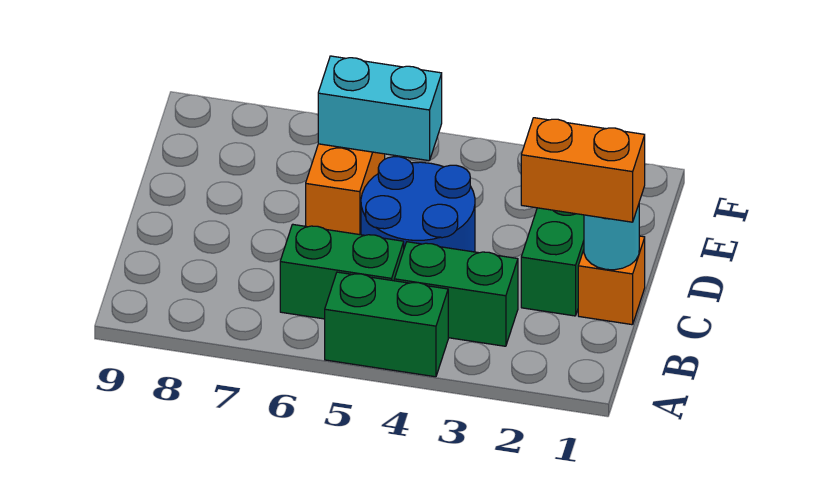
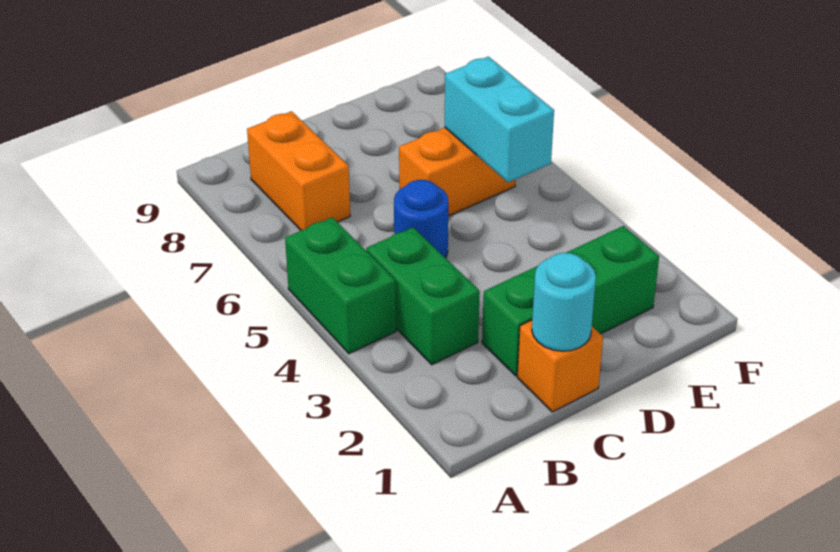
green 1x2 brick [280,224,404,319] -> none
orange 1x2 brick [521,118,645,222] -> orange 1x2 brick moved to [247,111,350,230]
blue 2x2 round brick [361,157,475,252] -> blue 1x1 round brick [394,180,448,258]

